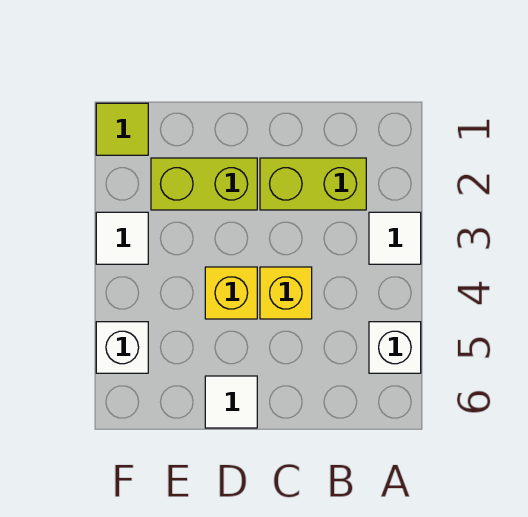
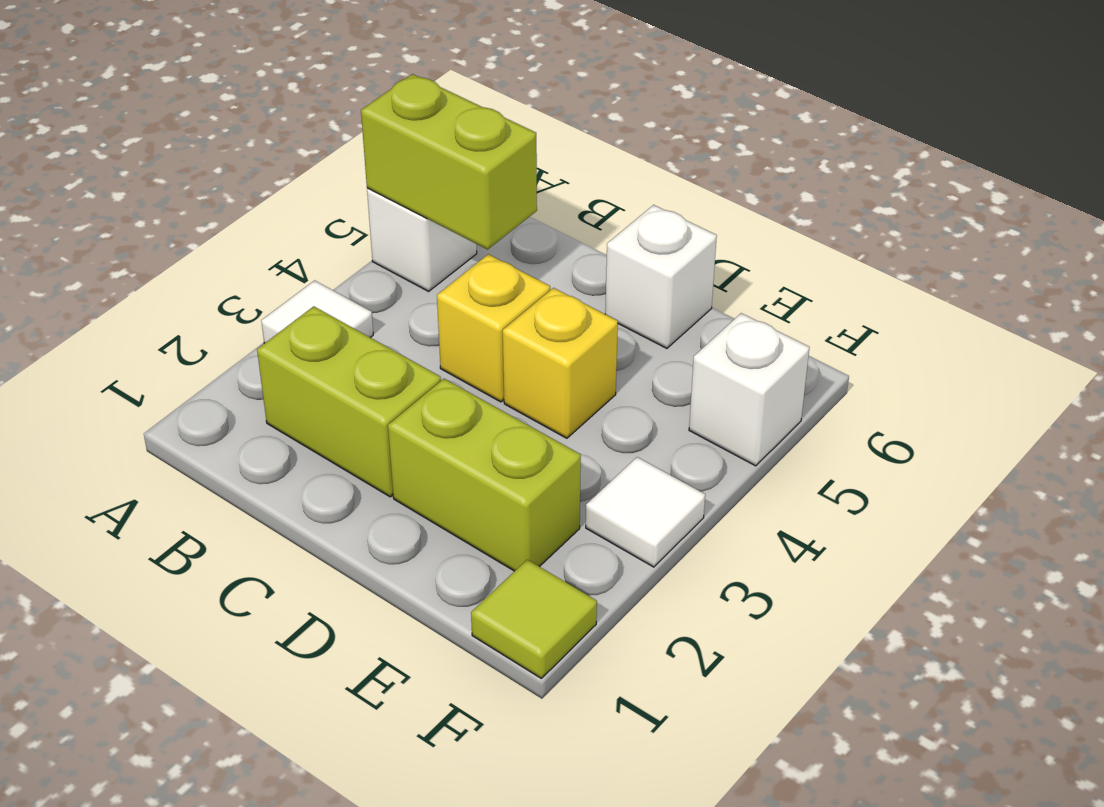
none -> lime 1x2 brick [361,74,537,250]
white 1x1 tile [205,376,257,428] -> white 1x1 brick [605,205,717,348]

